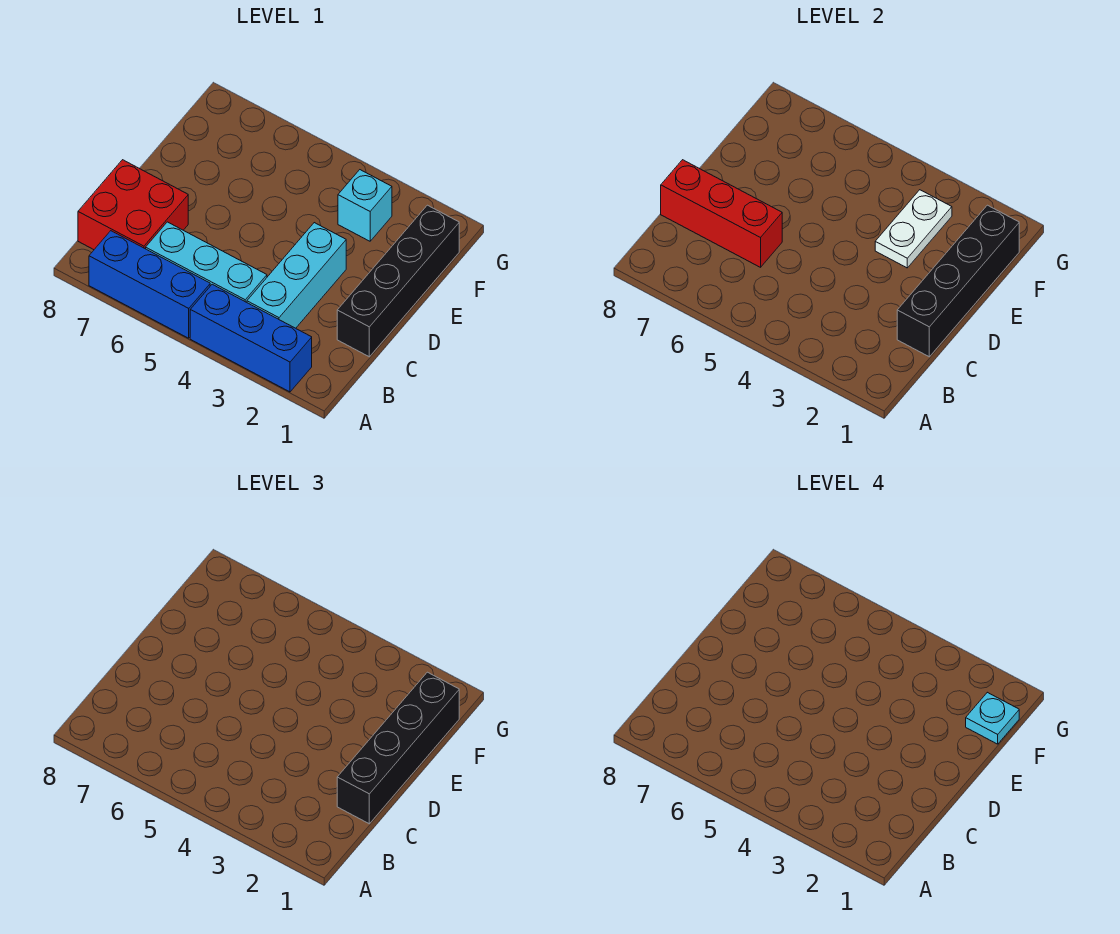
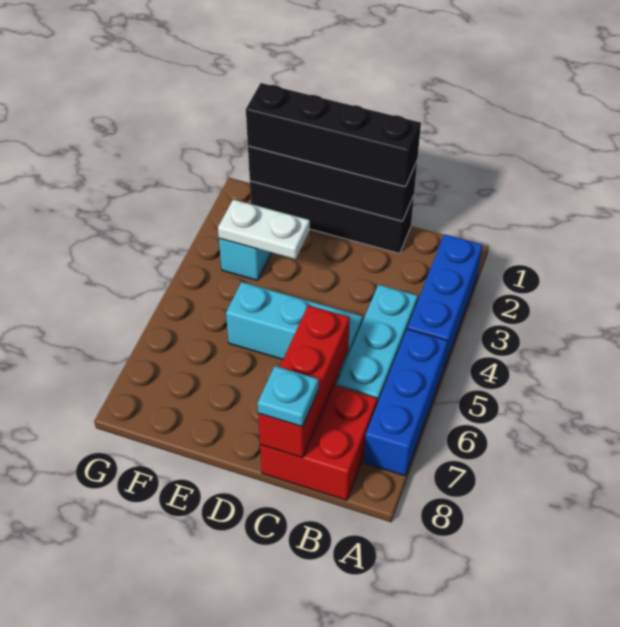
cyan 1x3 brick [247,223,346,328] -> cyan 1x3 brick moved to [226,282,363,376]
cyan 1x1 plate [966,692,1019,744] -> cyan 1x1 plate moved to [258,366,319,427]

